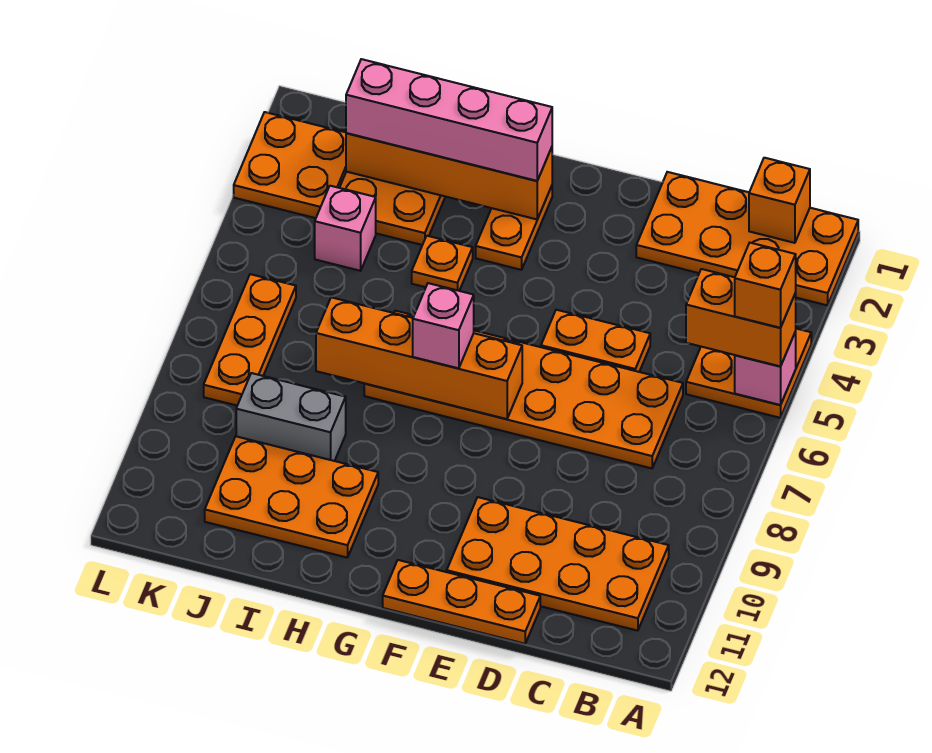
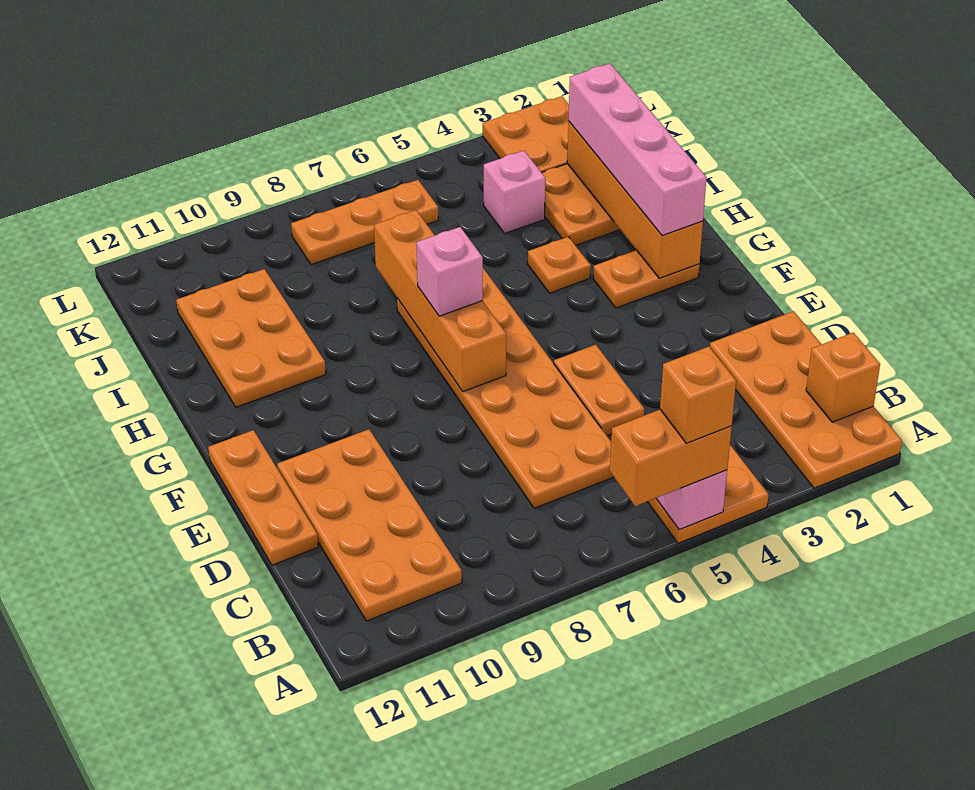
orange 1x2 brick [686,269,796,367] -> orange 1x2 brick turned to [610,410,732,506]
grey 1x2 brick [236,373,346,461] -> none

